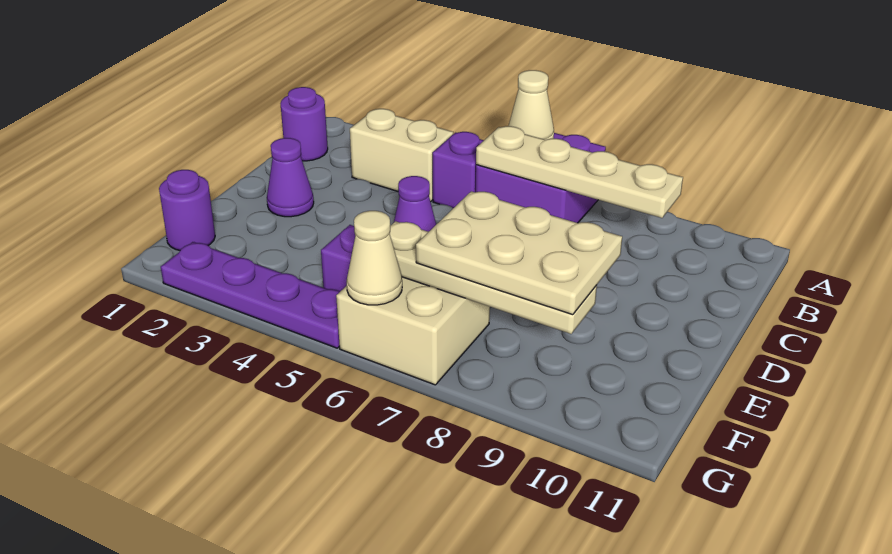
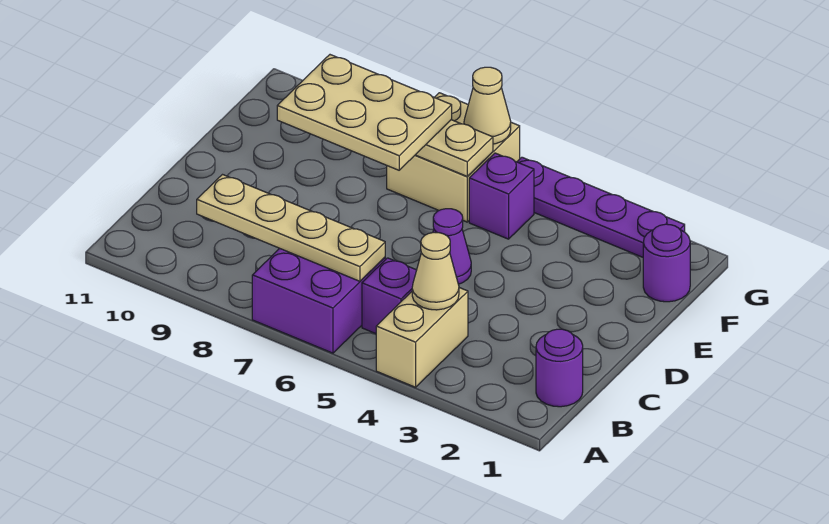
tan 1x1 cone [509,70,554,140] -> tan 1x1 cone moved to [412,232,459,310]
tan 1x2 brick [350,109,453,202] -> tan 1x2 brick turned to [376,288,468,387]
purple 1x1 cone [267,138,314,217] -> none

